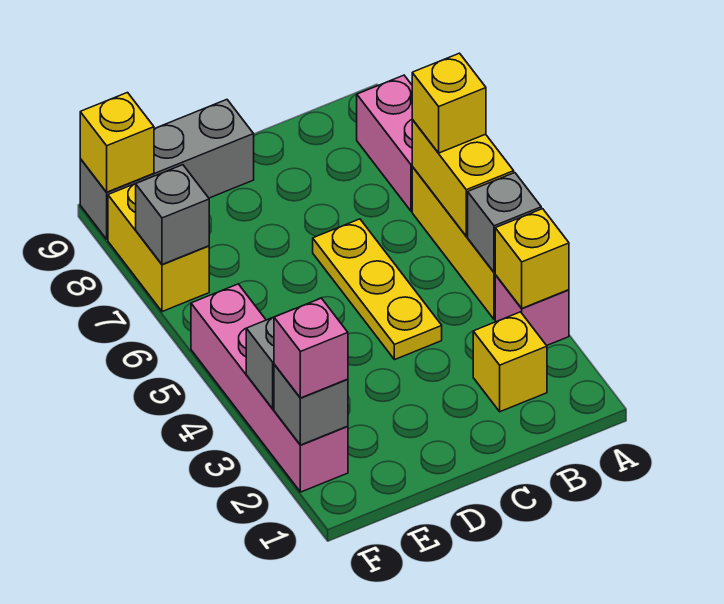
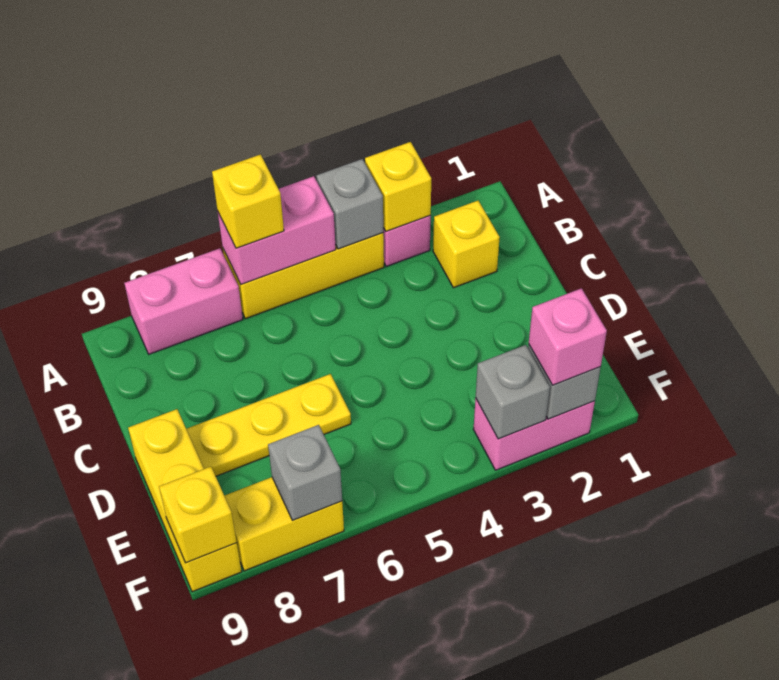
yellow 1x2 brick [412,120,514,236] -> pink 1x2 brick [218,176,336,285]
yellow 1x3 plate [313,219,442,360] -> yellow 1x3 plate moved to [186,374,351,476]
grey 1x3 brick [80,100,254,239] -> yellow 1x3 brick [128,409,242,592]
pink 1x4 brick [191,284,348,492] -> pink 1x2 brick [473,398,595,470]

